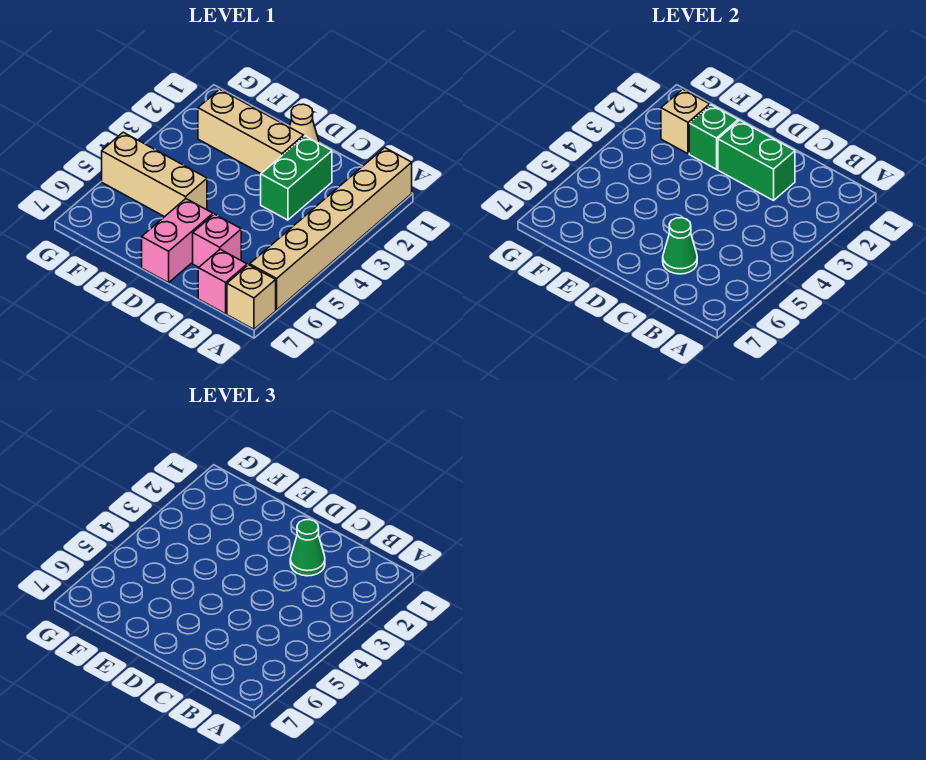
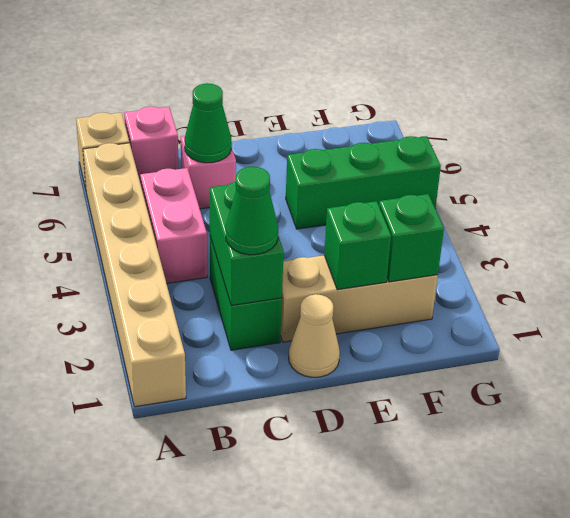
green 1x2 brick [718,120,795,201] -> green 1x2 brick turned to [210,182,284,306]
pink 1x2 brick [142,199,213,283] -> pink 1x2 brick moved to [140,168,207,283]
tan 1x3 brick [102,132,207,217] -> green 1x3 brick [286,136,441,229]
tan 1x1 brick [661,89,710,154] -> green 1x1 brick [379,194,444,282]

